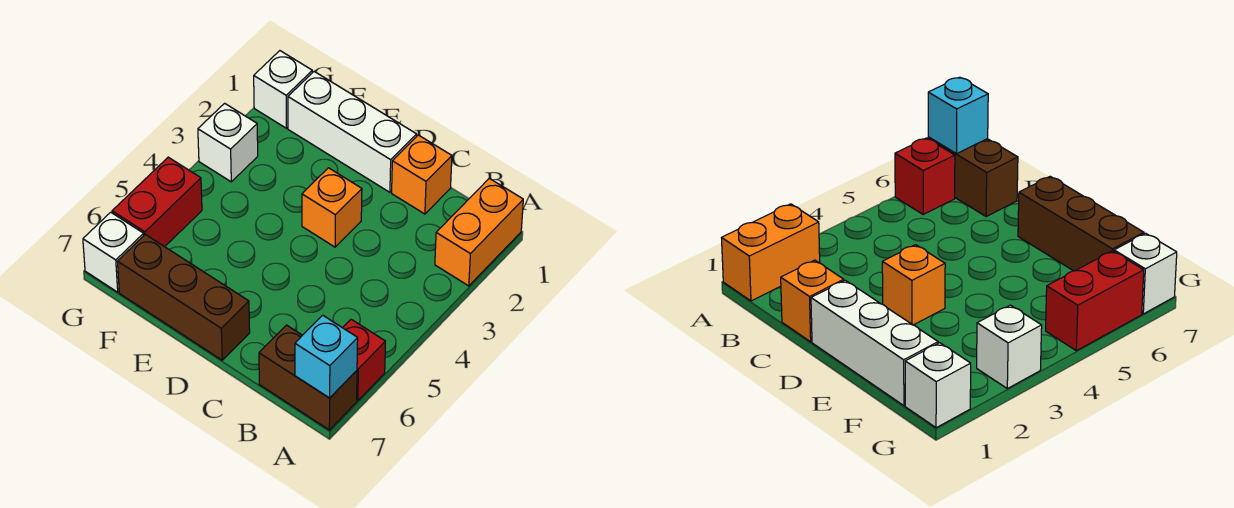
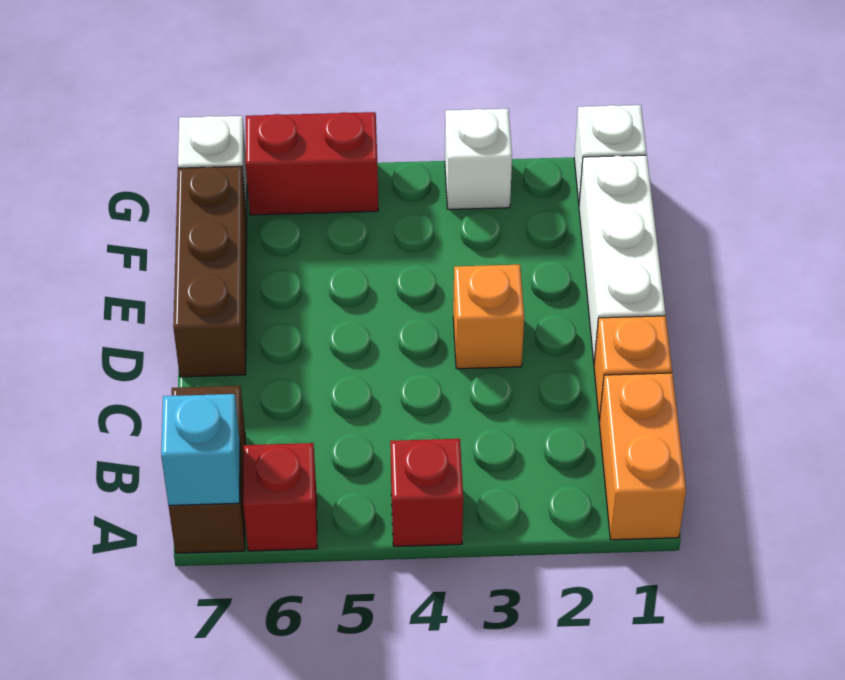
orange 1x2 brick [435,178,523,286] -> orange 1x2 brick turned to [599,373,686,540]
none -> red 1x1 brick [390,439,463,546]

